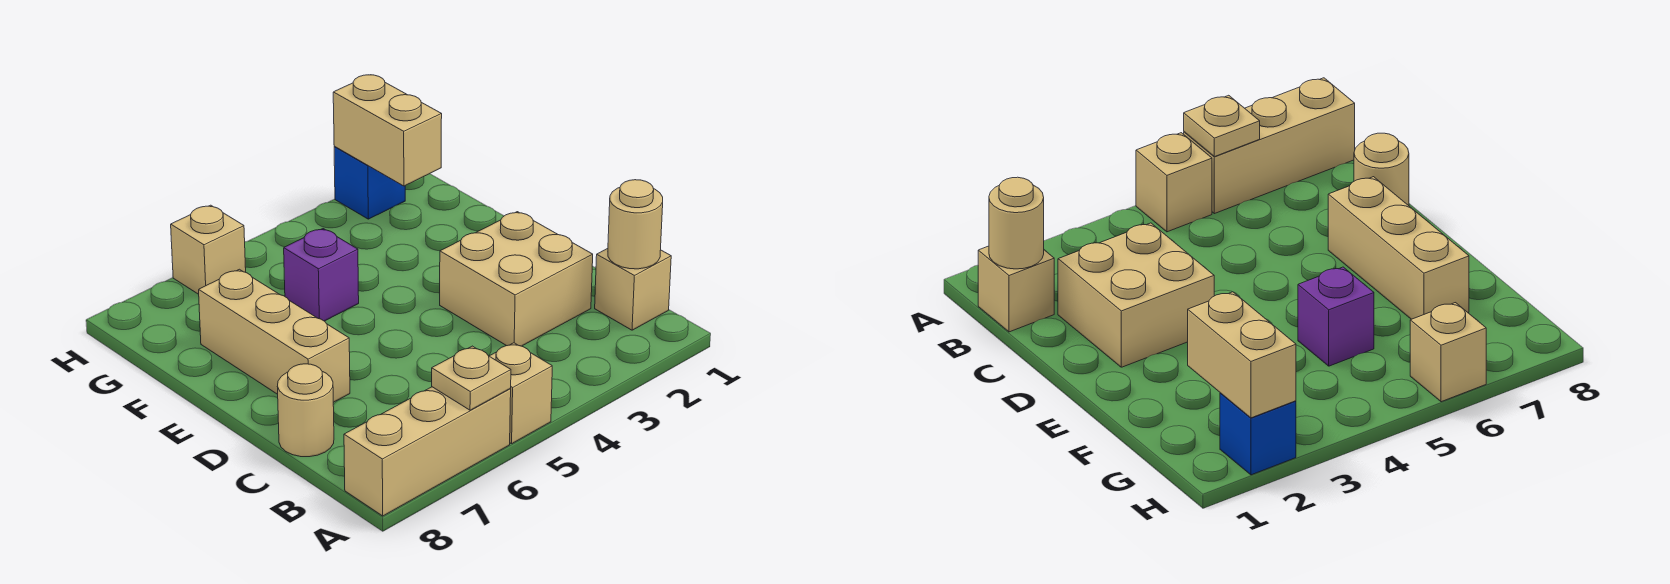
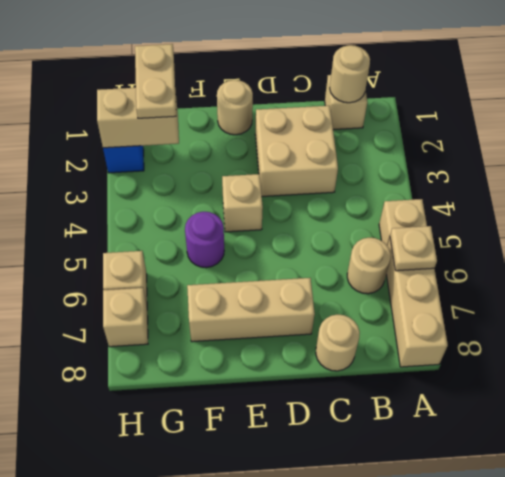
none -> tan 1x1 round brick [347,238,391,294]
none -> tan 1x1 round brick [217,80,253,135]
none -> tan 1x1 brick [222,174,263,232]
purple 1x1 brick [284,229,359,321] -> purple 1x1 round brick [185,212,224,268]
none -> tan 1x2 plate [135,44,176,118]
none -> tan 1x1 brick [103,288,148,347]

